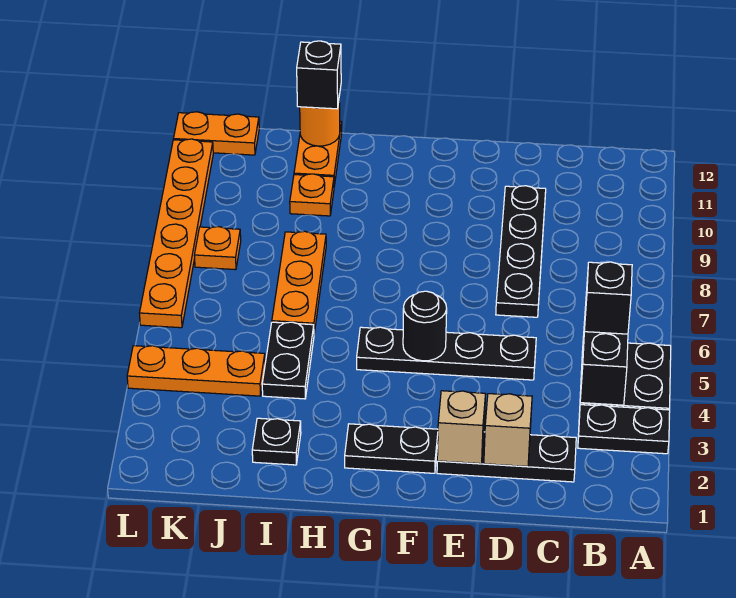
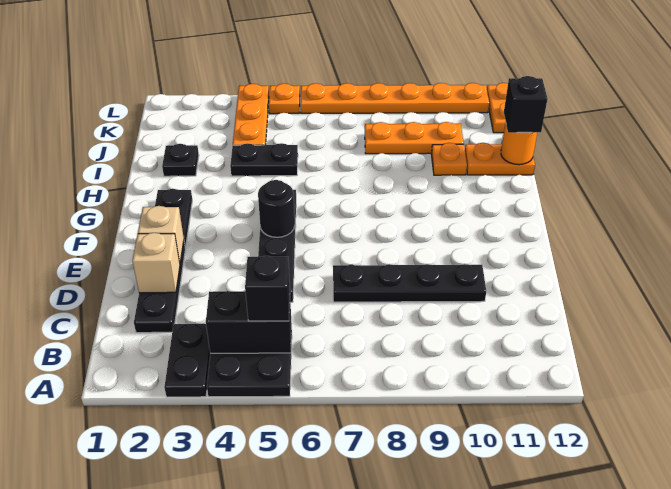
orange 1x3 plate [272,231,326,333] -> orange 1x3 plate moved to [365,122,464,154]
orange 1x1 plate [194,227,241,270] -> orange 1x1 plate moved to [269,84,300,114]

